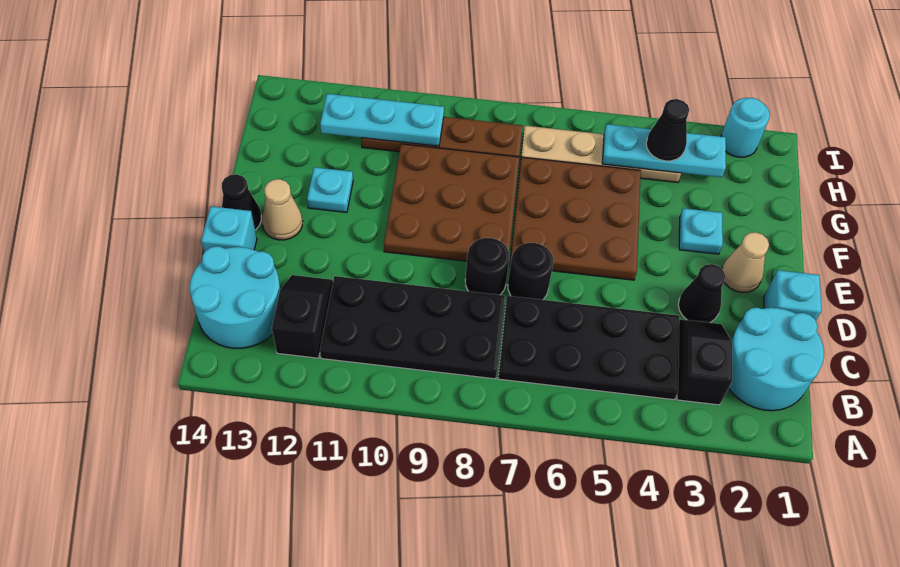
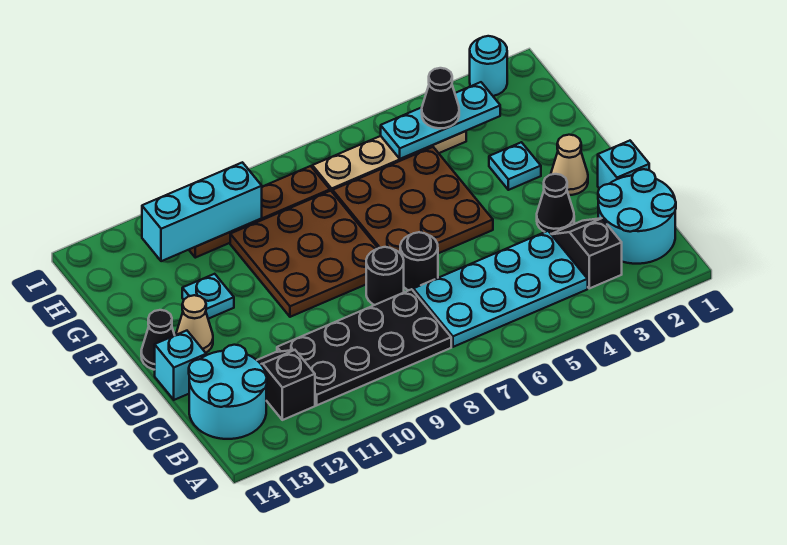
black 2x4 plate [498,296,679,400] -> cyan 2x4 plate [413,231,588,347]
cyan 1x3 plate [320,94,444,146] -> cyan 1x3 brick [142,162,262,261]

